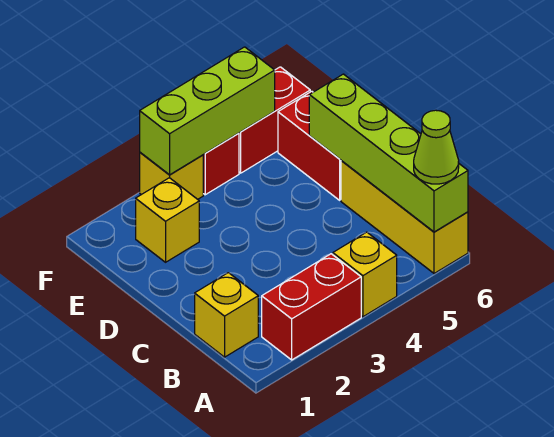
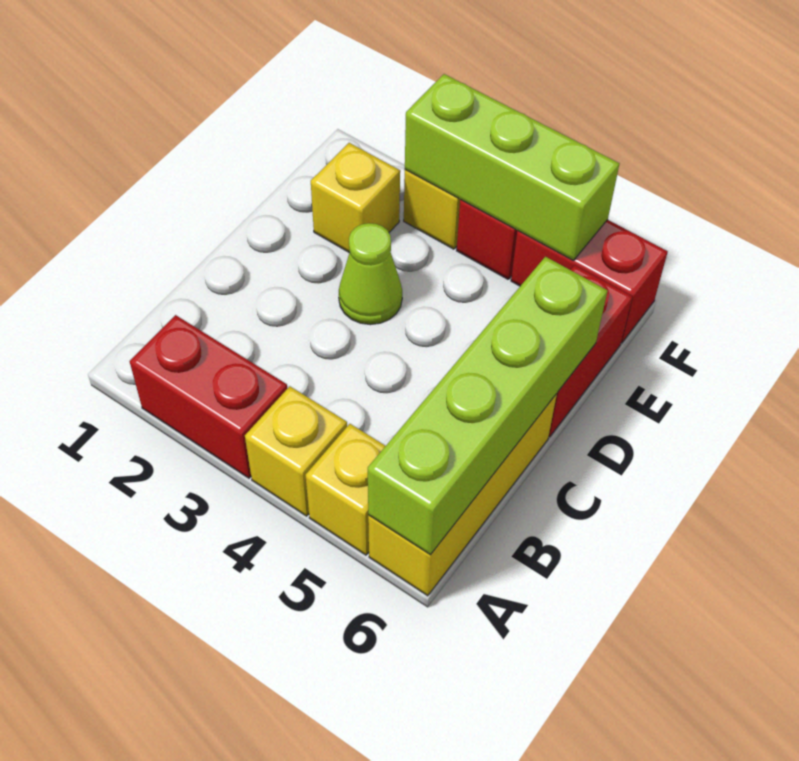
lime 1x1 cone [414,110,459,184] -> lime 1x1 cone moved to [339,223,402,325]
yellow 1x1 brick [195,273,258,357] -> yellow 1x1 brick moved to [306,424,385,555]

